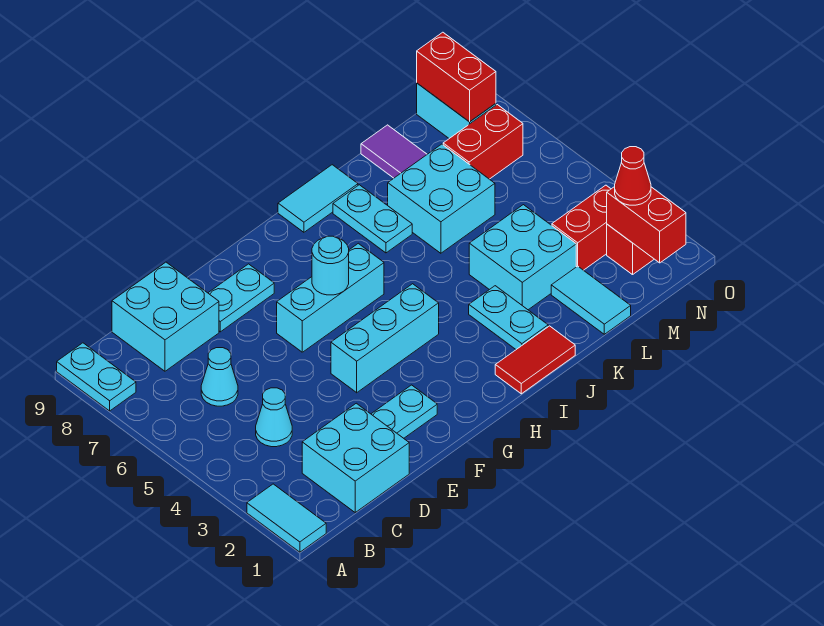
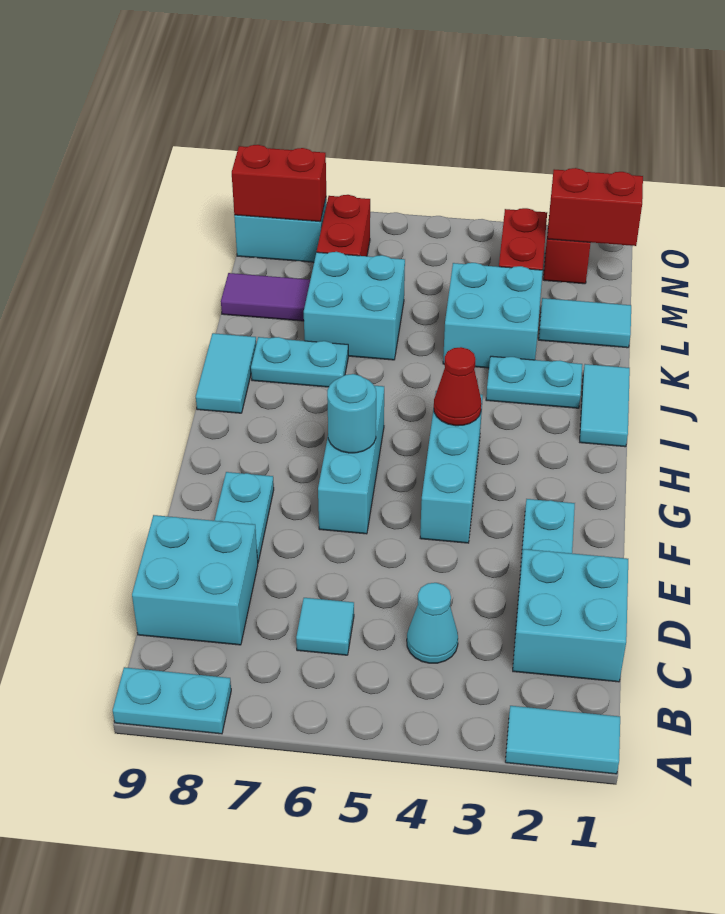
cyan 1x1 cone [201,348,238,406] -> cyan 1x1 tile [296,598,354,655]
red 1x2 tile [495,326,575,394] -> cyan 1x2 tile [580,364,630,447]
red 1x1 cone [615,147,651,205] -> red 1x1 cone moved to [434,347,482,426]

